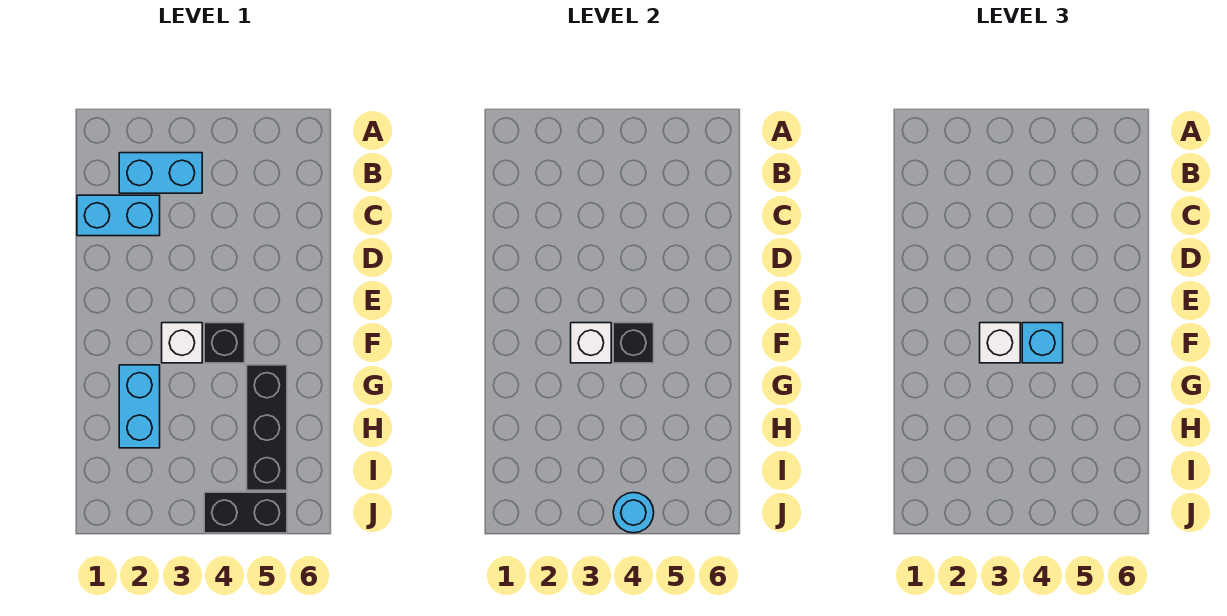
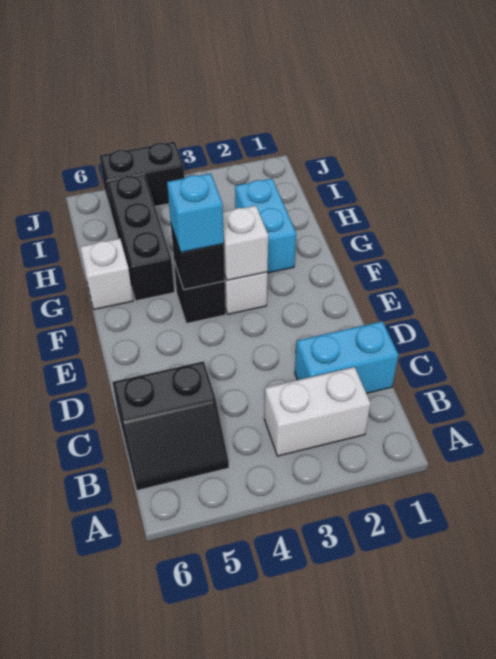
cyan 1x2 brick [119,153,202,193] -> white 1x2 brick [264,367,370,456]
none -> black 2x2 slope [112,361,229,490]
white 1x1 brick [980,323,1020,363] -> white 1x1 brick moved to [80,239,133,310]
cyan 1x1 round brick [613,493,654,533] -> none

